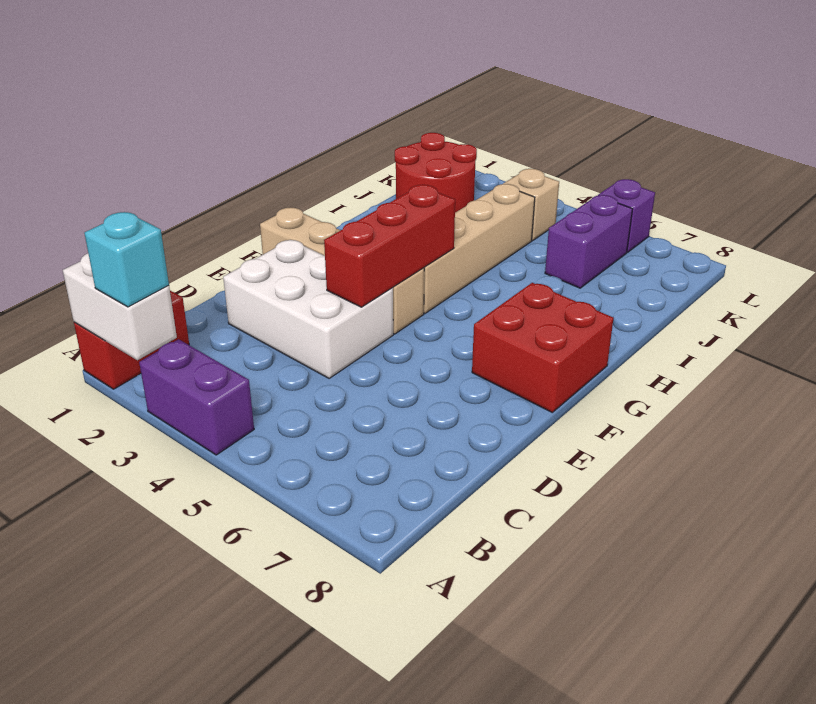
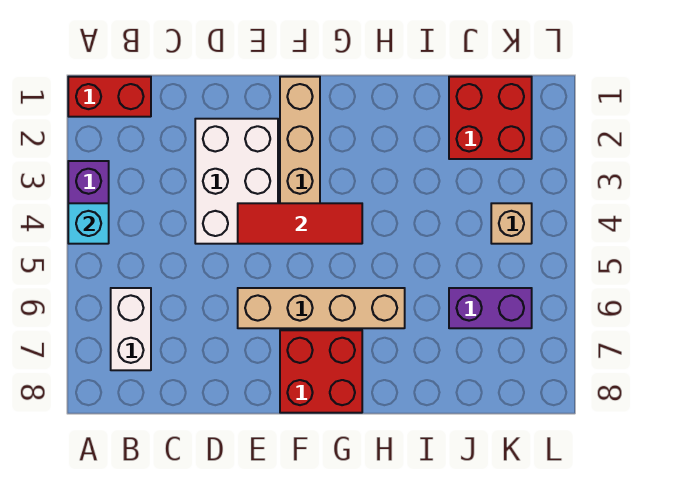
white 1x2 brick [63,253,177,360] -> white 1x2 brick moved to [111,288,151,370]
cyan 1x1 brick [85,212,169,307] -> cyan 1x1 brick moved to [68,203,109,244]
red 1x3 brick [324,185,455,307] -> red 1x3 tile [238,203,362,244]
tan 1x4 brick [424,184,535,313] -> tan 1x4 brick moved to [238,288,405,328]
red 2x2 round brick [395,133,477,213] -> red 2x2 brick [449,77,532,159]
purple 1x1 brick [599,179,655,252] -> none

